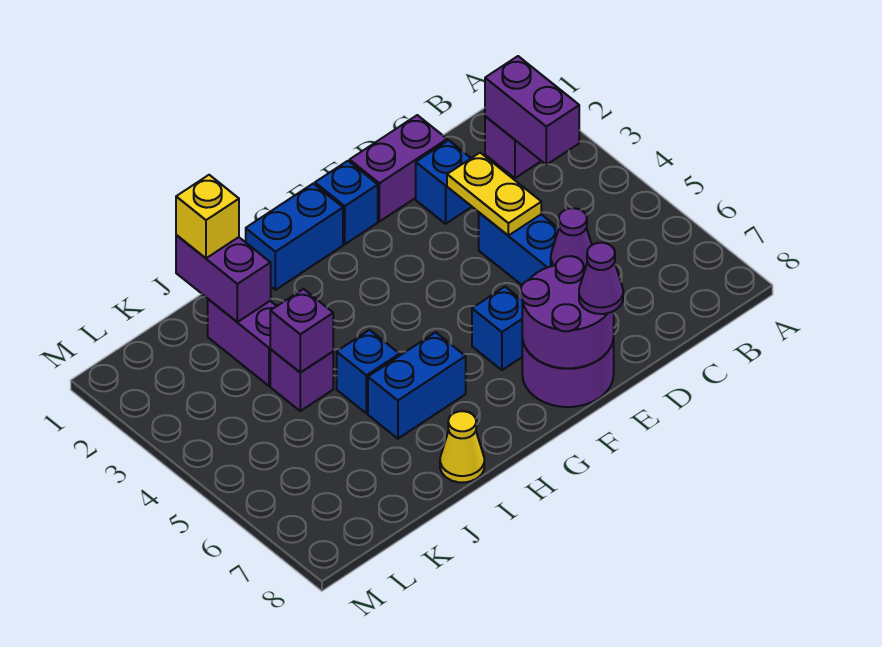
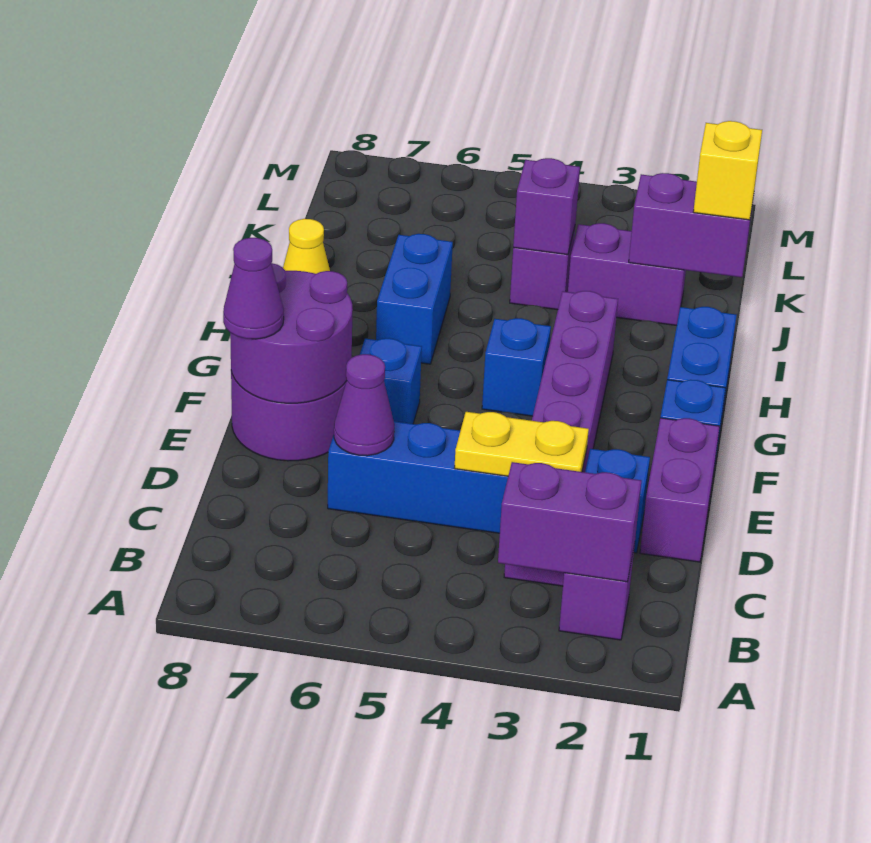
none -> purple 1x6 brick [504,291,618,586]
blue 1x1 brick [337,330,399,413] -> blue 1x1 brick moved to [482,318,551,416]

